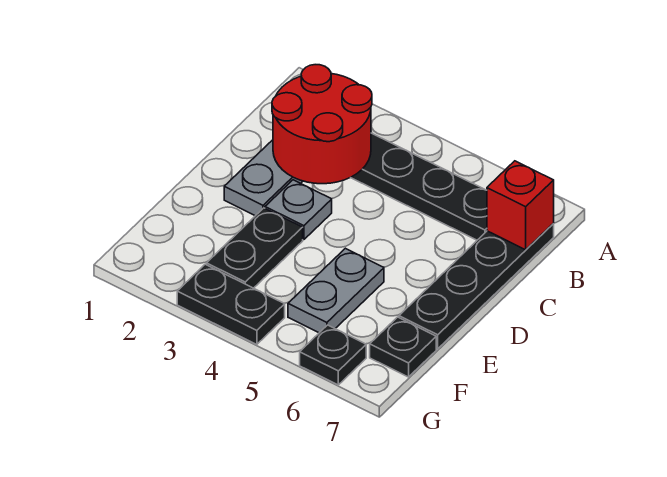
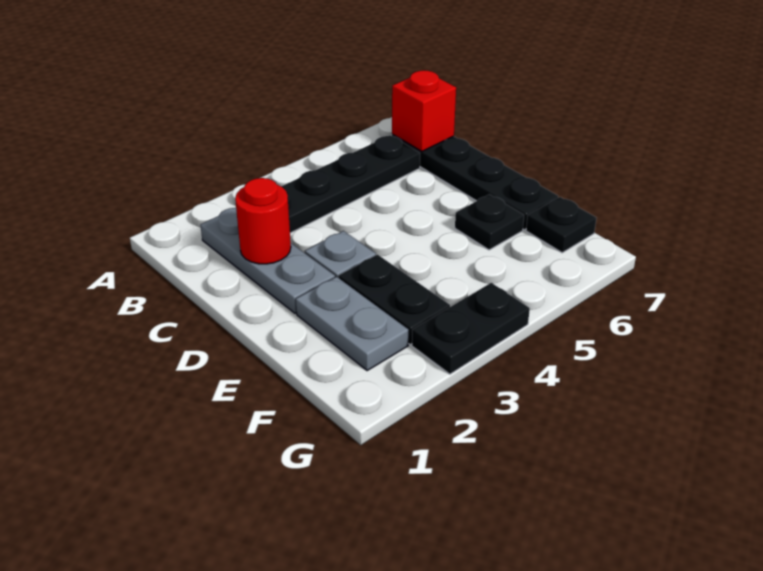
red 2x2 round brick [272,65,372,184] -> red 1x1 round brick [235,178,291,264]
grey 1x2 plate [288,248,384,333] -> grey 1x2 plate moved to [296,277,408,371]
black 1x1 plate [300,325,366,385] -> black 1x1 plate moved to [455,194,524,250]

